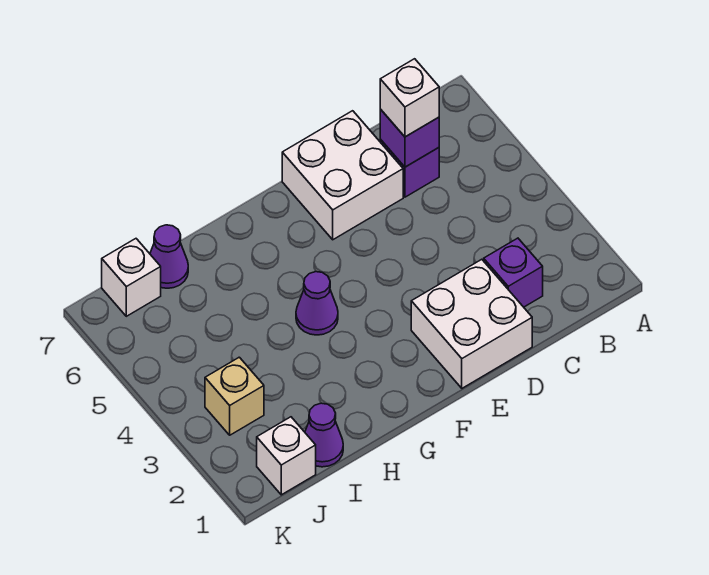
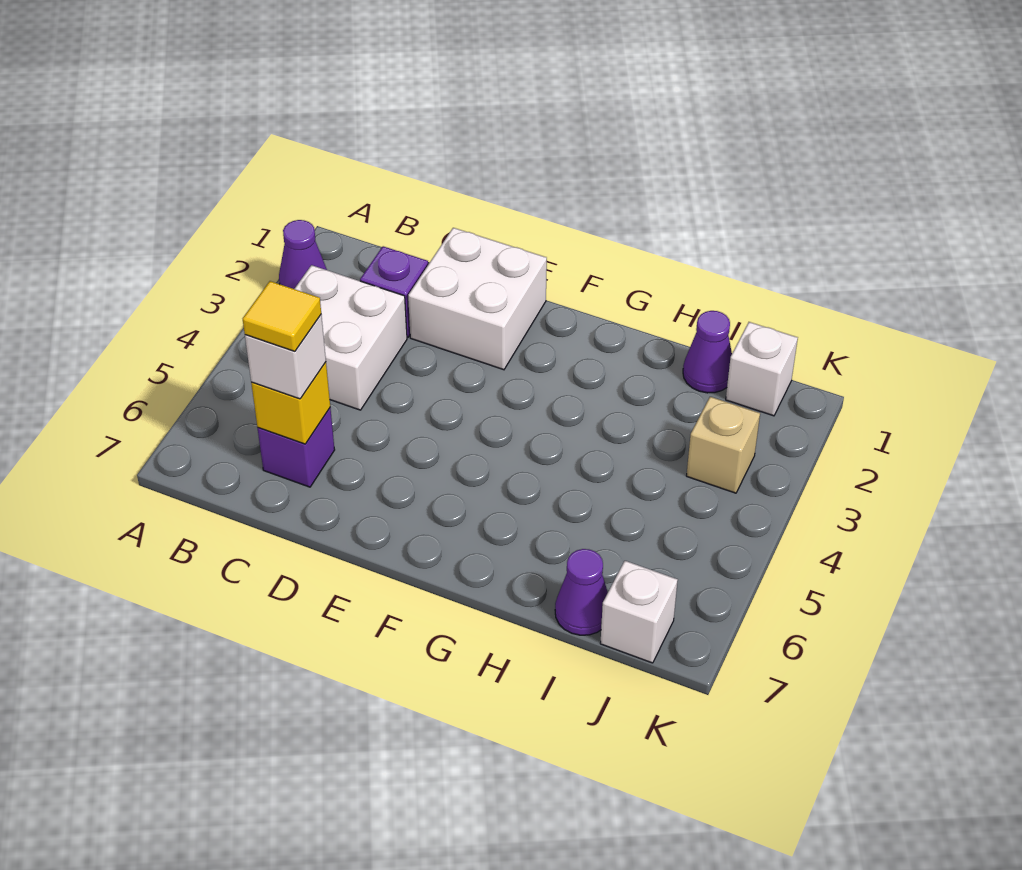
purple 1x1 brick [380,109,439,167] -> yellow 1x1 brick [251,362,330,444]
none -> yellow 1x1 tile [243,281,321,351]
white 2x2 brick [282,111,403,240] -> white 2x2 brick moved to [295,265,407,410]
purple 1x1 cone [296,272,338,335] -> purple 1x1 cone moved to [279,220,327,289]

